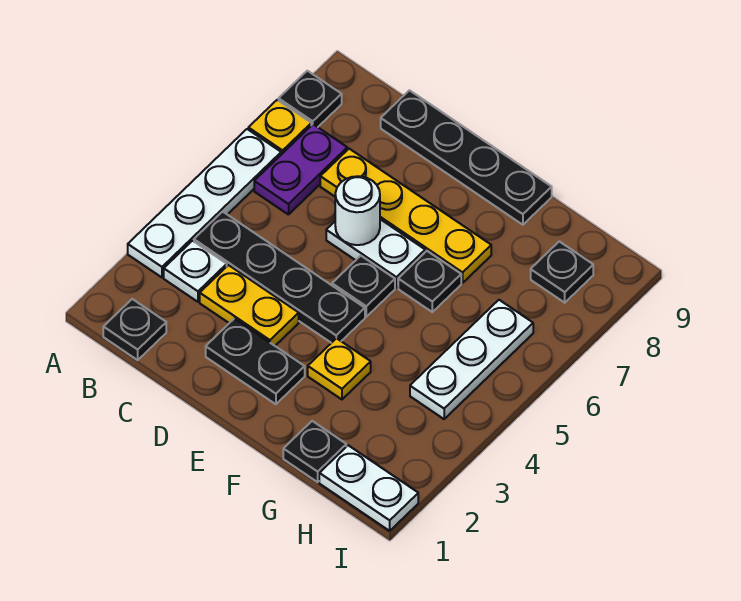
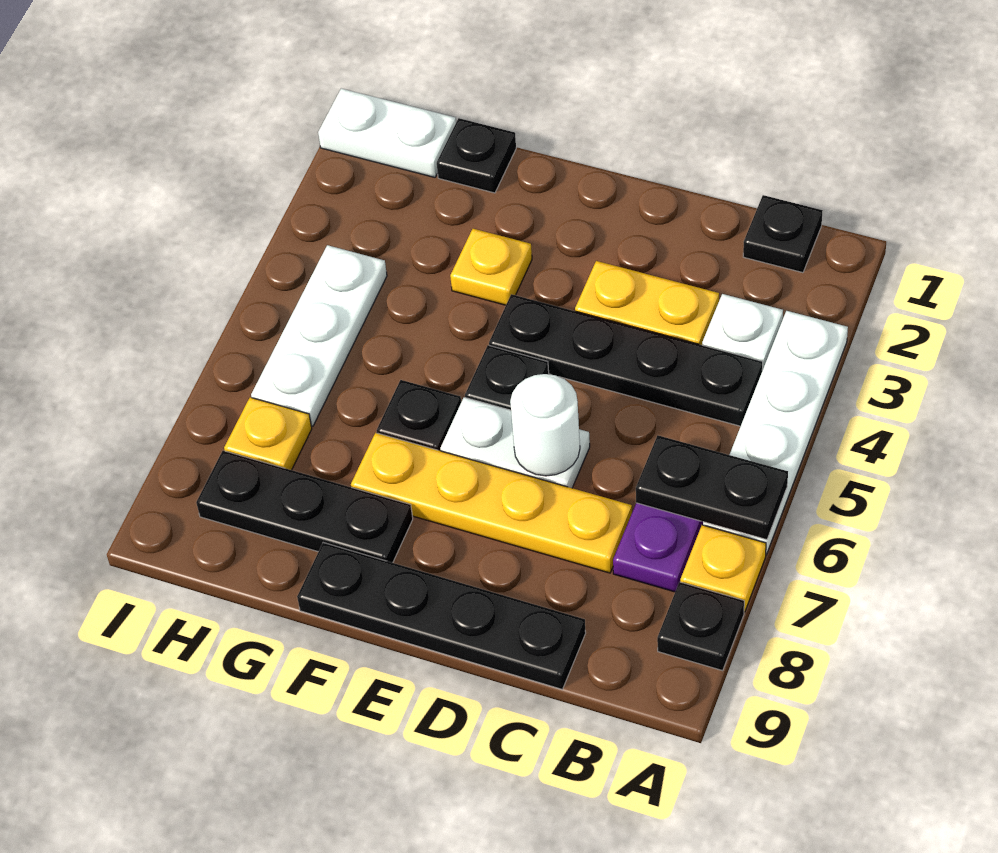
black 1x2 plate [206,319,305,404] -> black 1x2 plate moved to [636,435,788,540]
none -> yellow 1x1 plate [224,397,312,470]
black 1x1 plate [531,241,593,303] -> black 1x3 plate [196,451,413,563]

